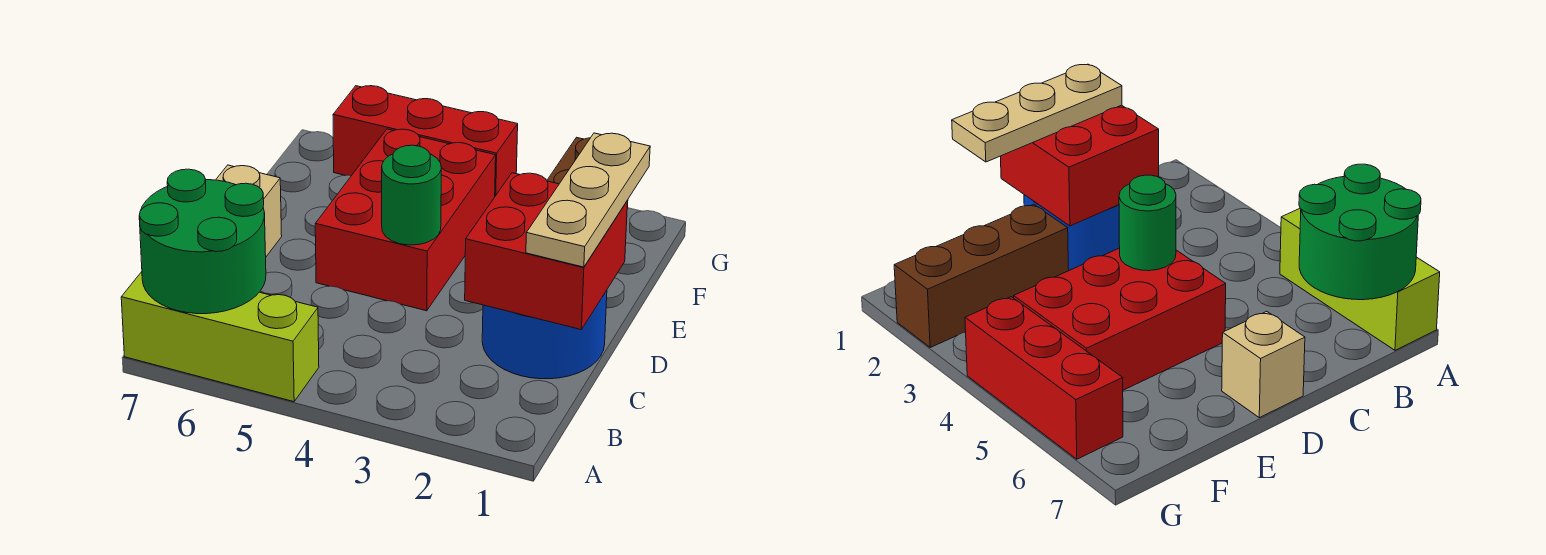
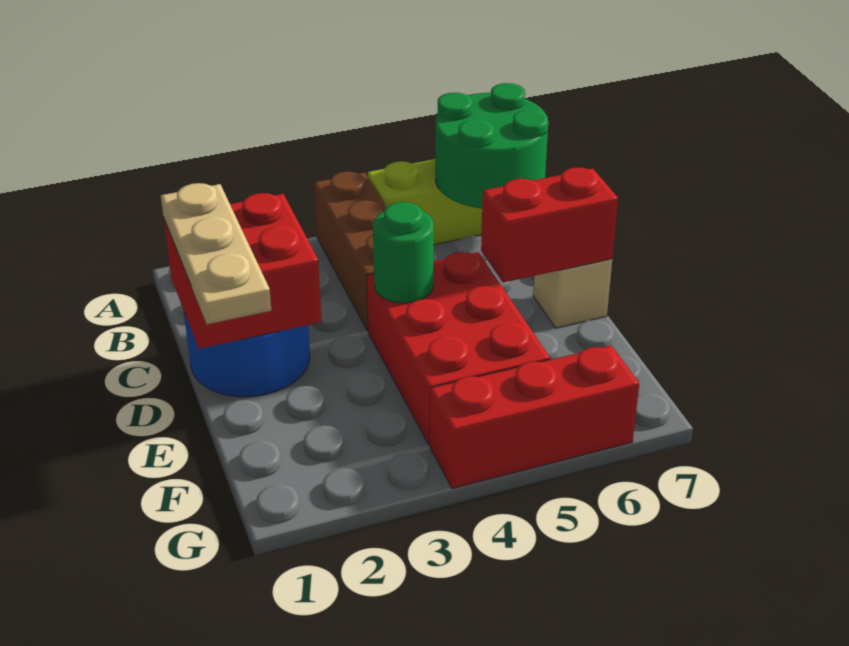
none -> red 1x2 brick [481,167,618,283]
brown 1x3 brick [894,204,1069,347] -> brown 1x3 brick moved to [314,172,386,331]

